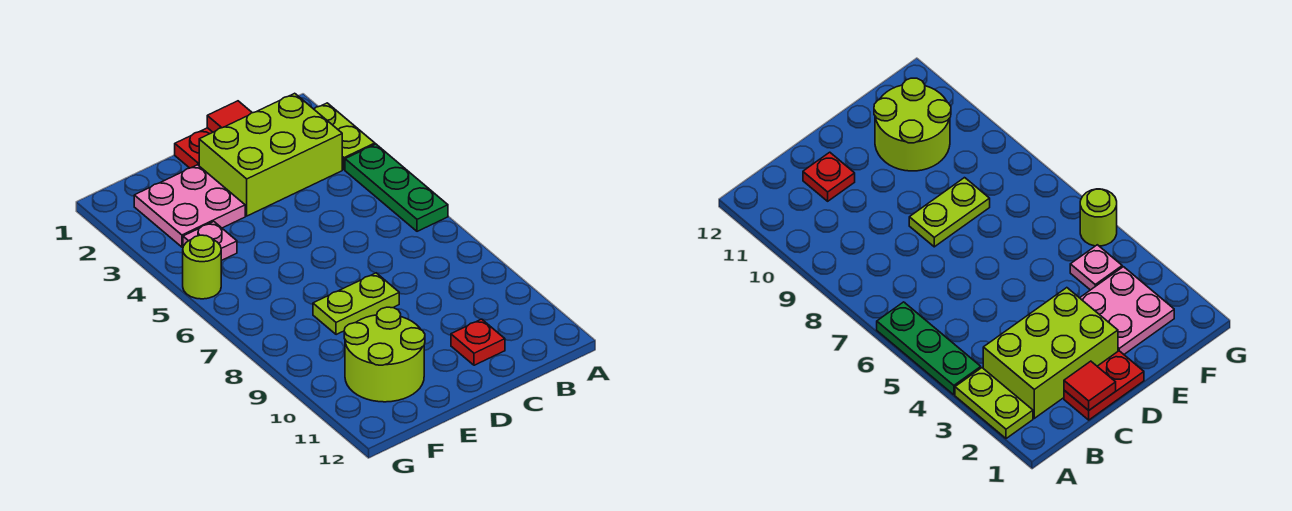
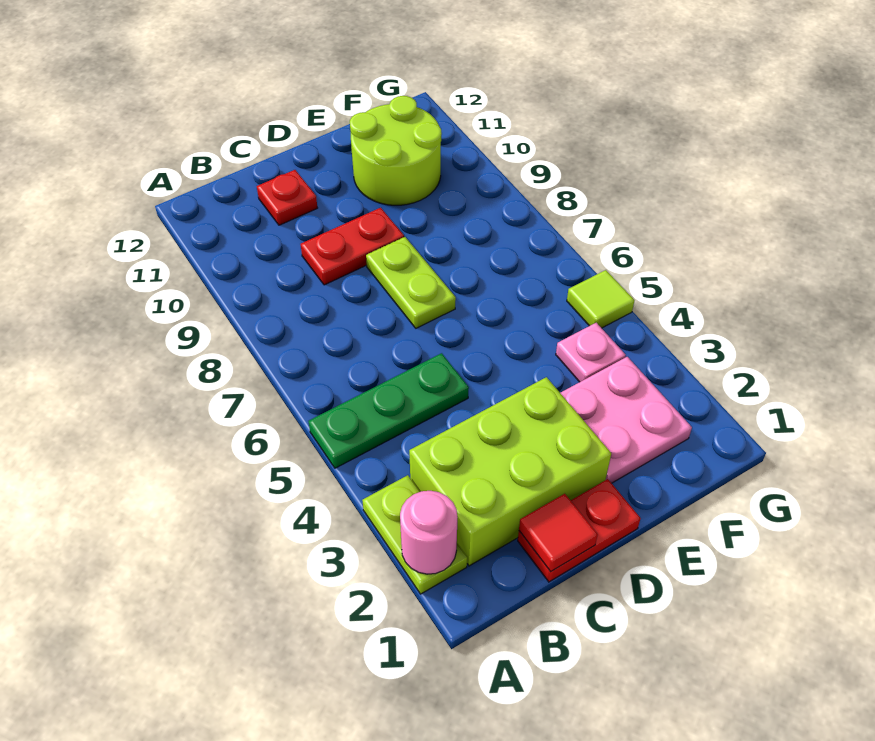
none -> pink 1x1 round brick [400,491,458,574]
green 1x3 plate [345,144,448,231] -> green 1x3 plate turned to [309,353,469,468]
none -> red 1x2 plate [301,208,404,285]
lime 1x2 plate [313,273,399,335] -> lime 1x2 plate turned to [366,237,456,328]
lime 1x1 round brick [183,235,221,299] -> lime 1x1 tile [567,270,635,328]

